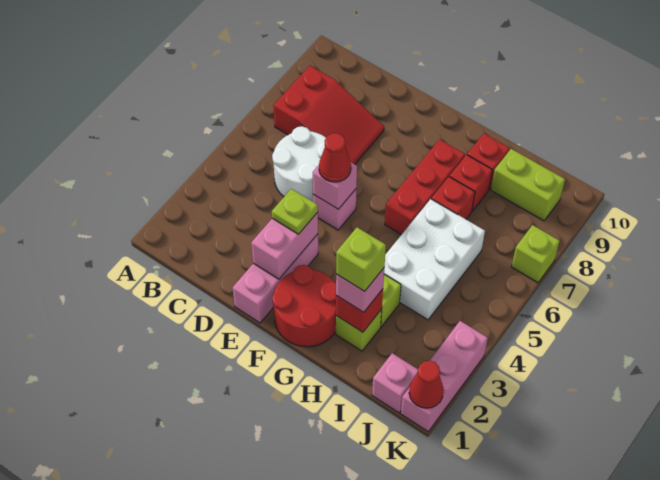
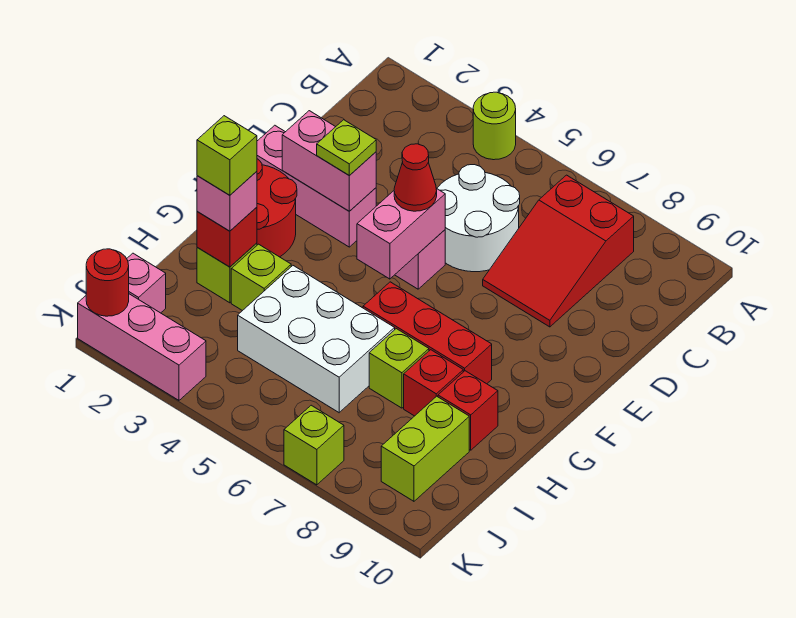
none -> lime 1x1 round brick [473,92,516,160]
pink 1x1 brick [313,162,357,209] -> pink 1x2 brick [357,188,445,279]
red 1x1 brick [431,177,475,219] -> lime 1x1 brick [369,329,429,408]
red 1x1 cone [409,361,444,408] -> red 1x1 round brick [86,249,129,316]

